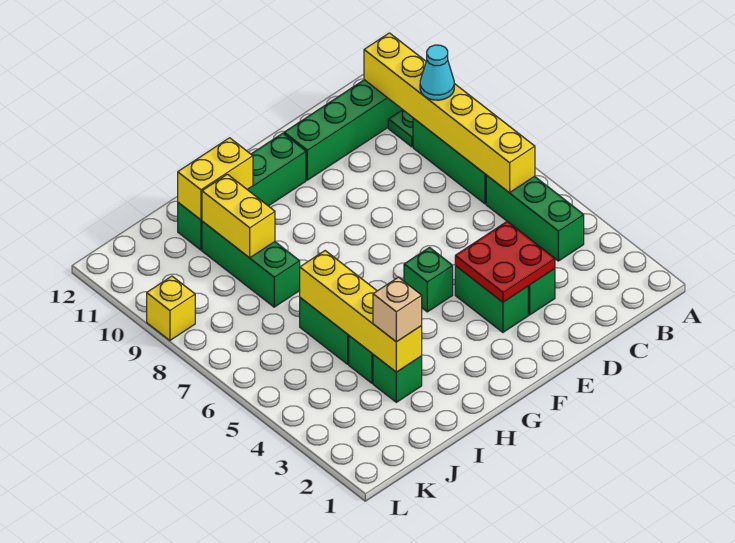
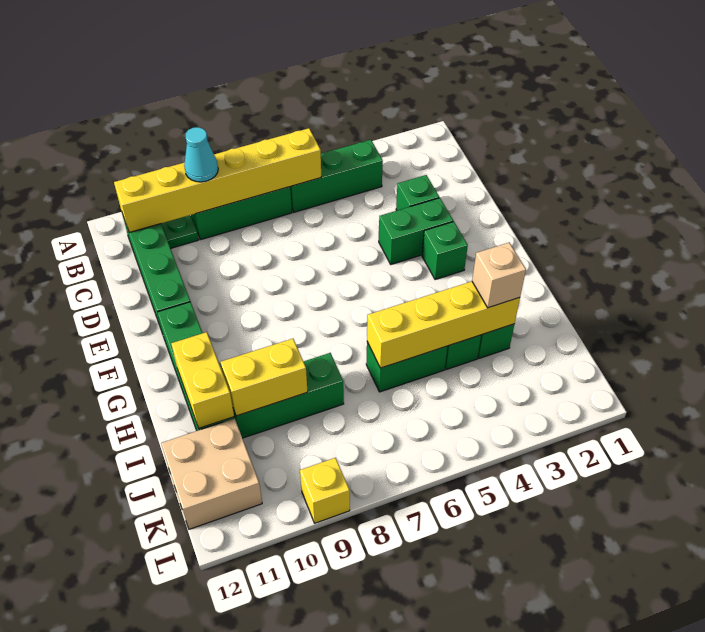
red 2x2 plate [455,222,555,302] -> none
green 1x1 brick [404,248,453,312] -> green 1x1 brick moved to [422,222,468,280]
none -> tan 2x2 brick [161,419,262,529]

